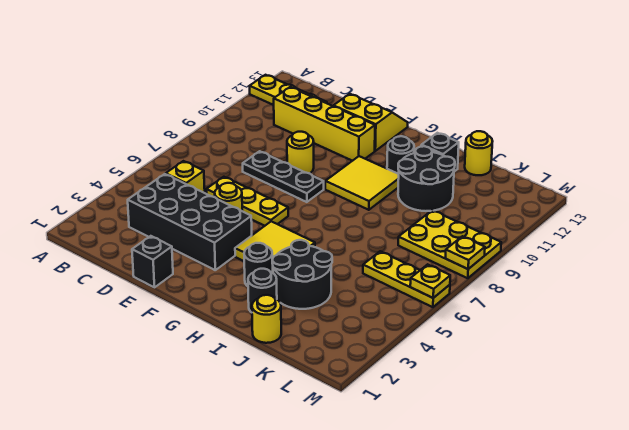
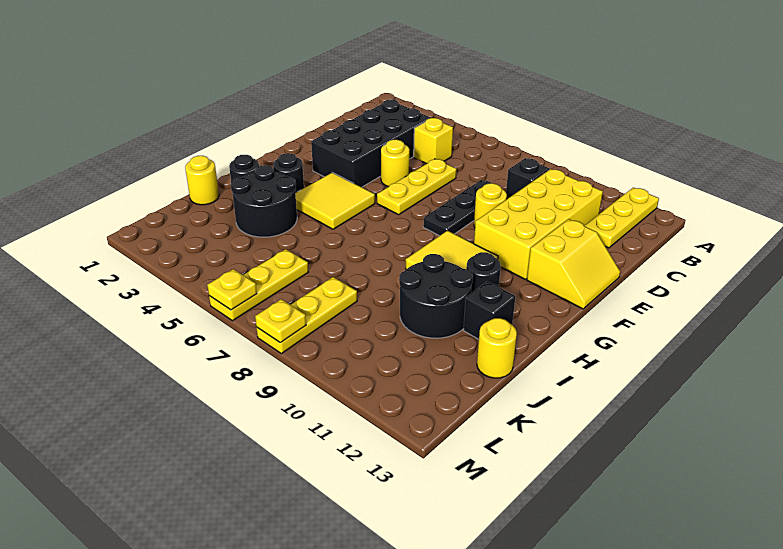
yellow 1x4 brick [274,87,375,161] -> yellow 2x4 brick [474,169,603,279]
black 1x1 brick [132,236,173,287] -> black 1x1 brick moved to [506,158,549,200]
yellow 2x3 plate [398,210,501,278] -> yellow 1x3 plate [256,277,357,354]

